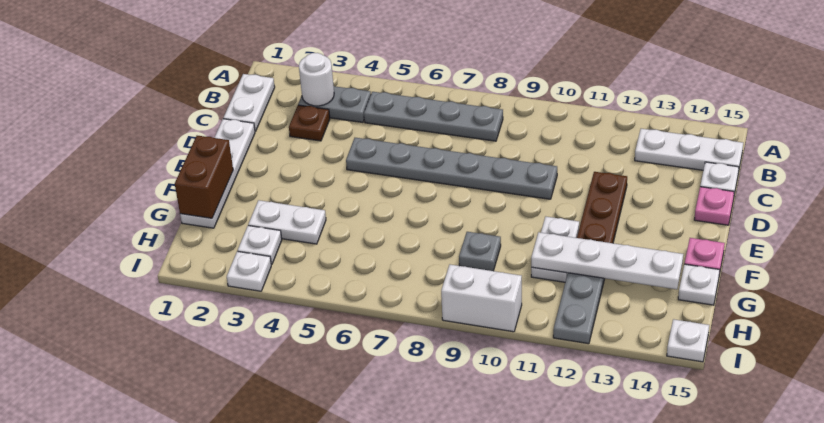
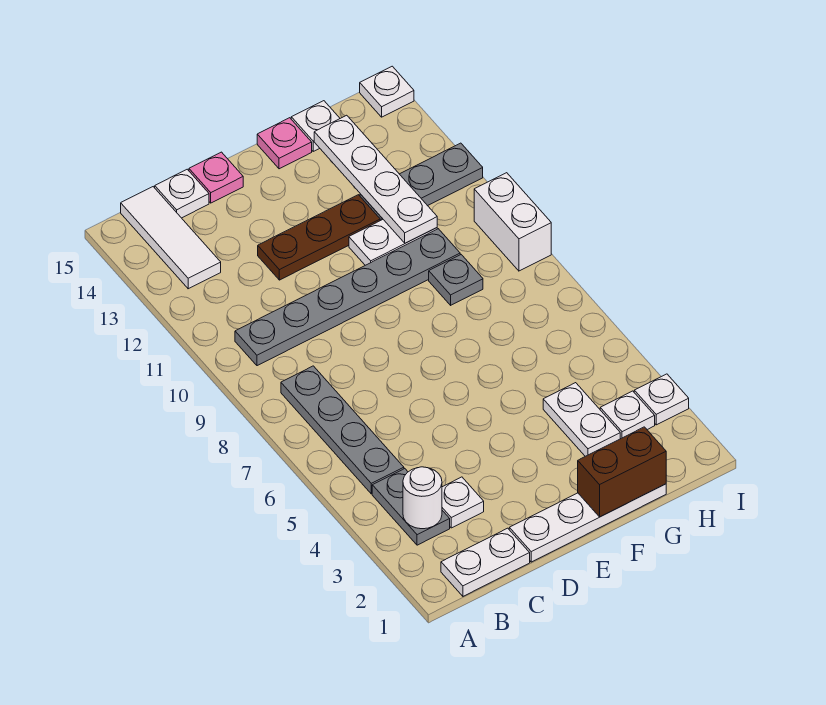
white 1x3 plate [635,129,743,173] -> white 1x3 tile [121,187,221,289]
brown 1x1 plate [289,105,330,141] -> white 1x1 plate [442,477,484,528]
grey 1x6 plate [346,138,557,199] -> grey 1x6 plate turned to [235,229,460,366]

